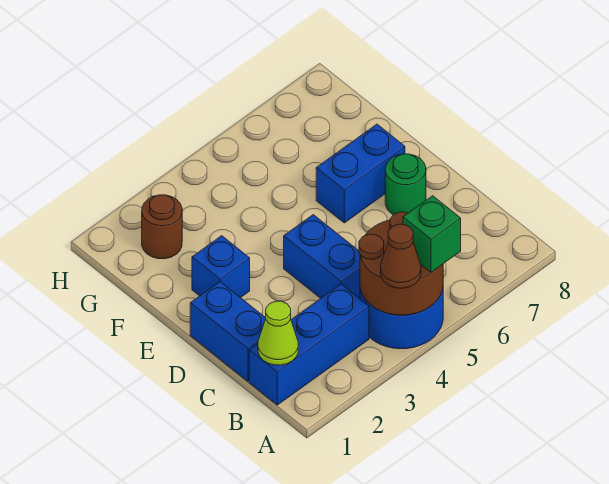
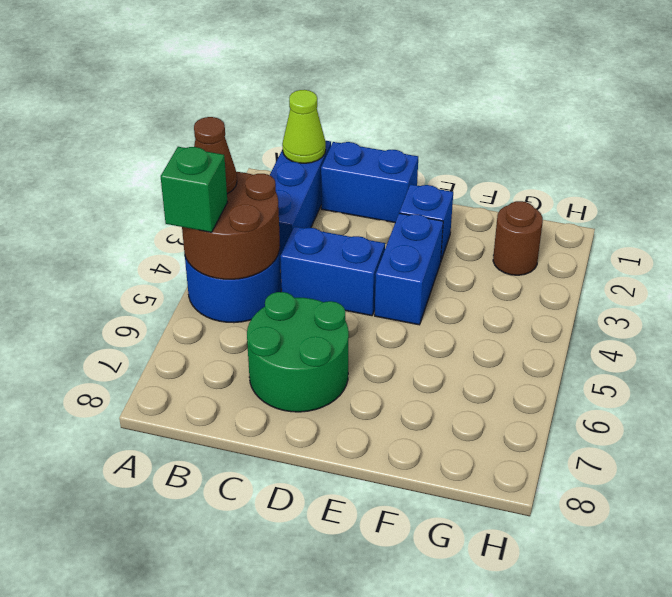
green 1x1 round brick [385,154,426,215] -> green 2x2 round brick [247,292,349,412]
blue 1x2 brick [316,124,405,223] -> blue 1x2 brick moved to [375,213,443,325]

